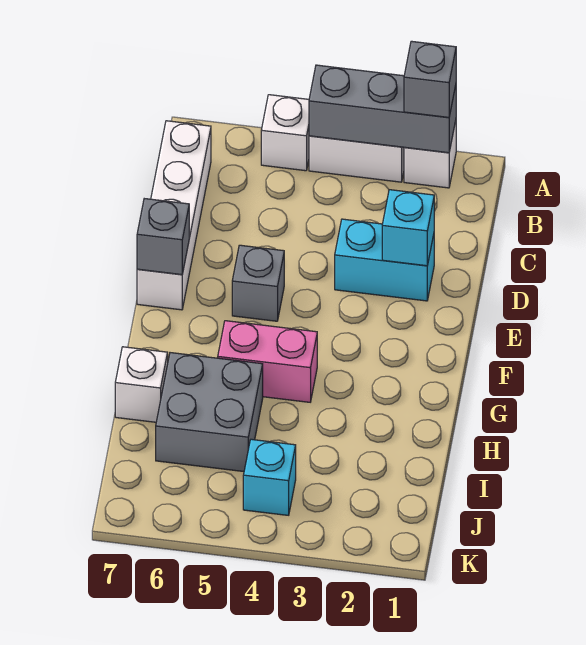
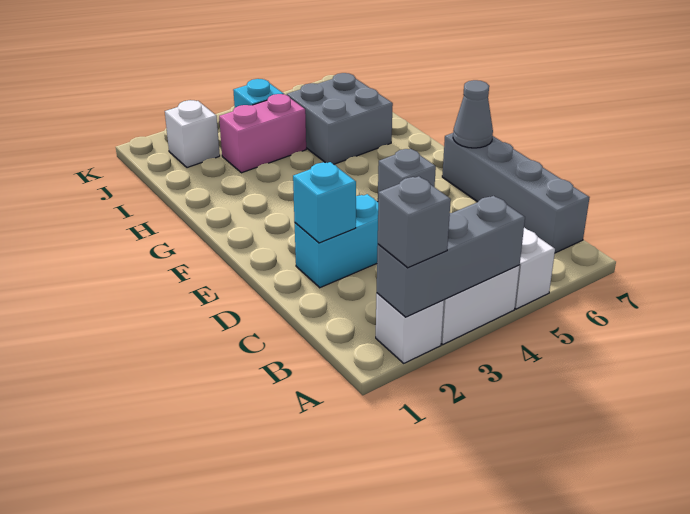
white 1x4 brick [137,121,211,310] -> grey 1x4 brick [442,133,590,253]
grey 1x1 brick [137,199,189,275] -> grey 1x1 cone [453,80,493,148]
pink 1x2 brick [218,321,317,402] -> pink 1x2 brick moved to [219,94,306,173]
white 1x1 brick [115,347,168,422] -> white 1x1 brick moved to [165,100,220,168]

